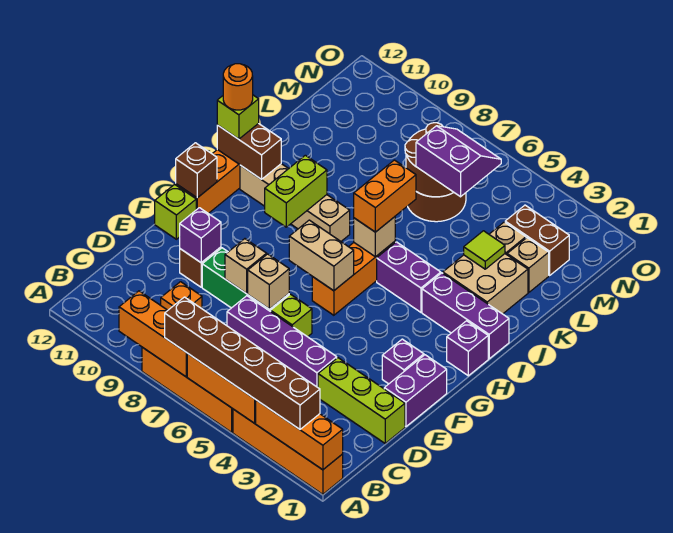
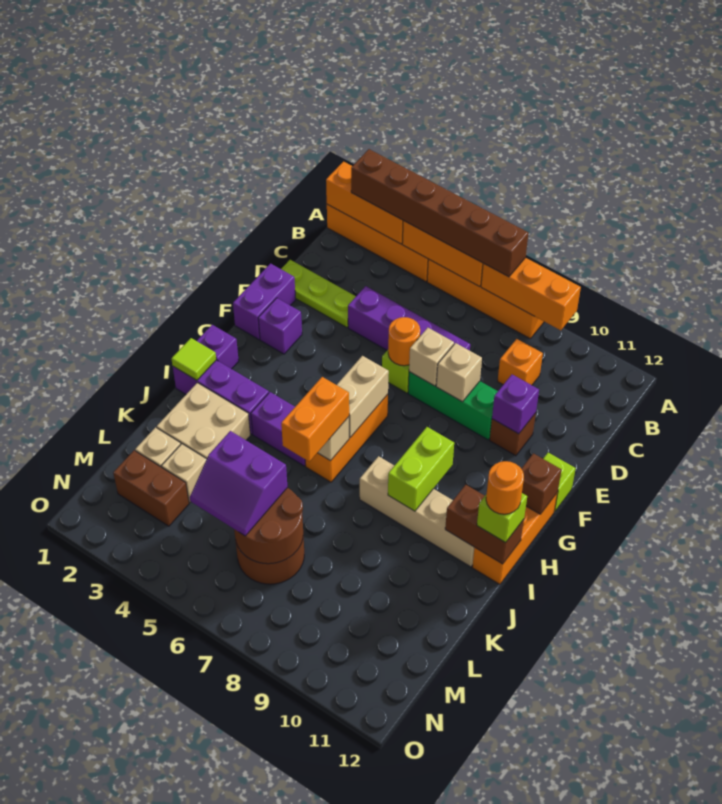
lime 1x3 brick [318,358,405,443] -> lime 1x3 plate [281,260,356,327]
none -> orange 1x1 round brick [388,317,420,366]
tan 1x2 brick [289,220,354,291] -> tan 1x2 brick turned to [337,356,389,437]
lime 1x1 tile [464,231,505,269] -> lime 1x1 tile moved to [172,338,216,380]

